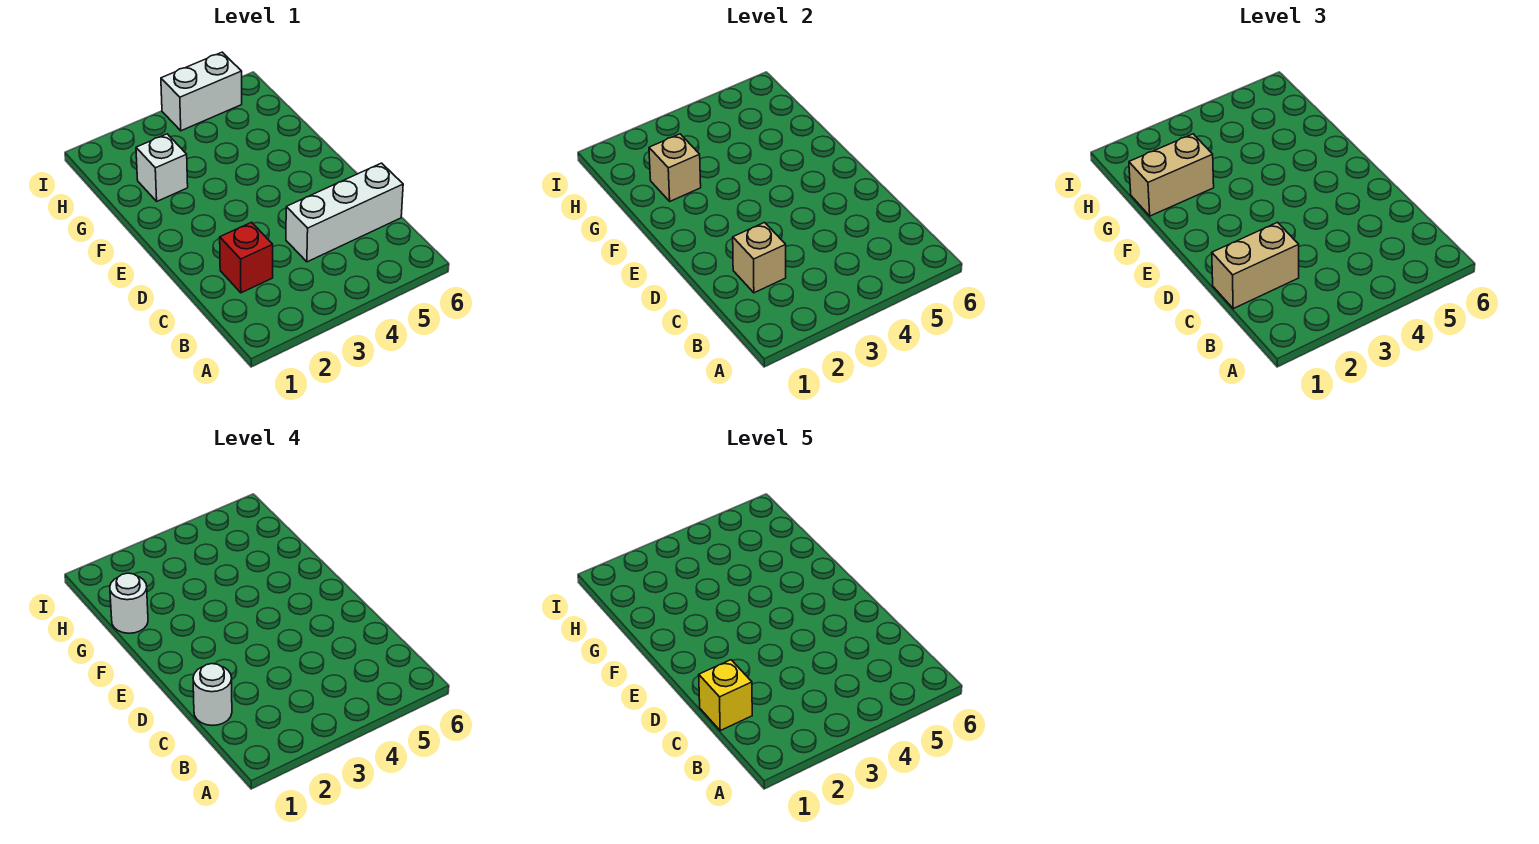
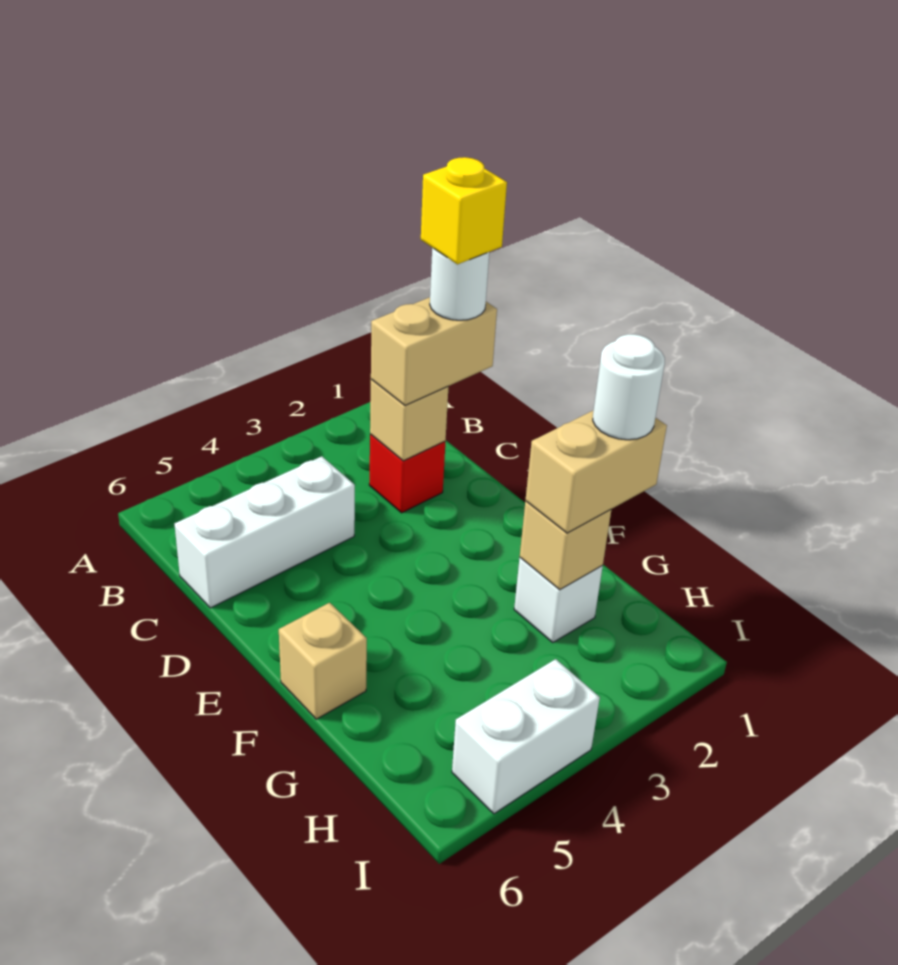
none -> tan 1x1 brick [279,603,367,719]

